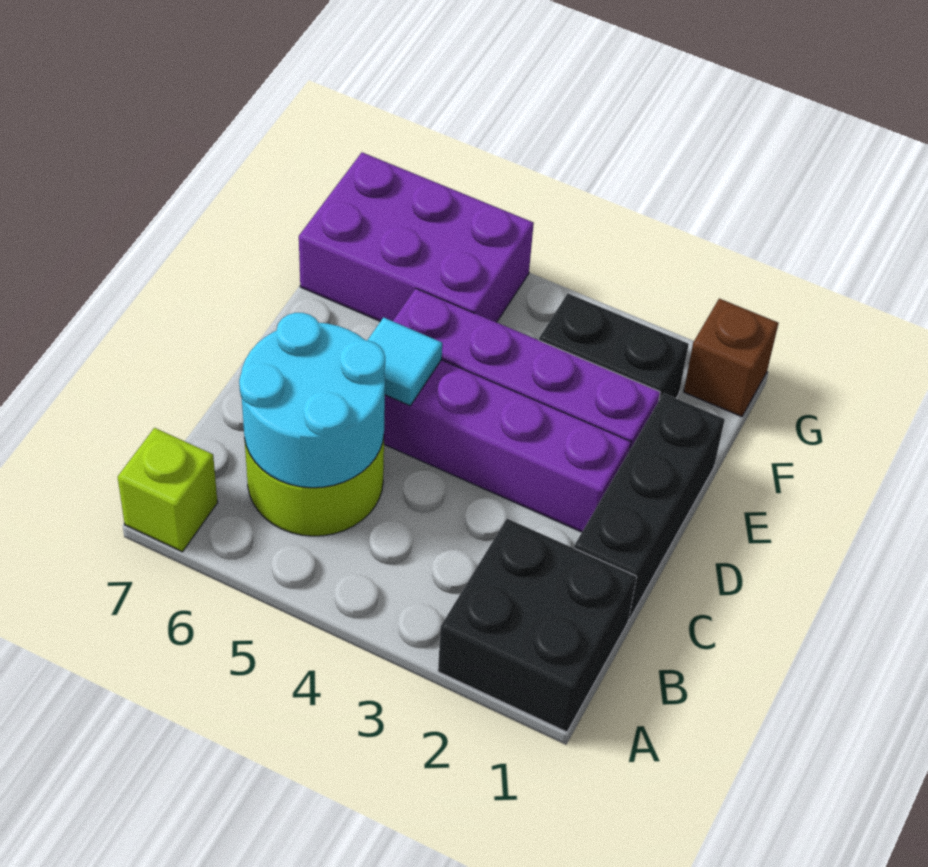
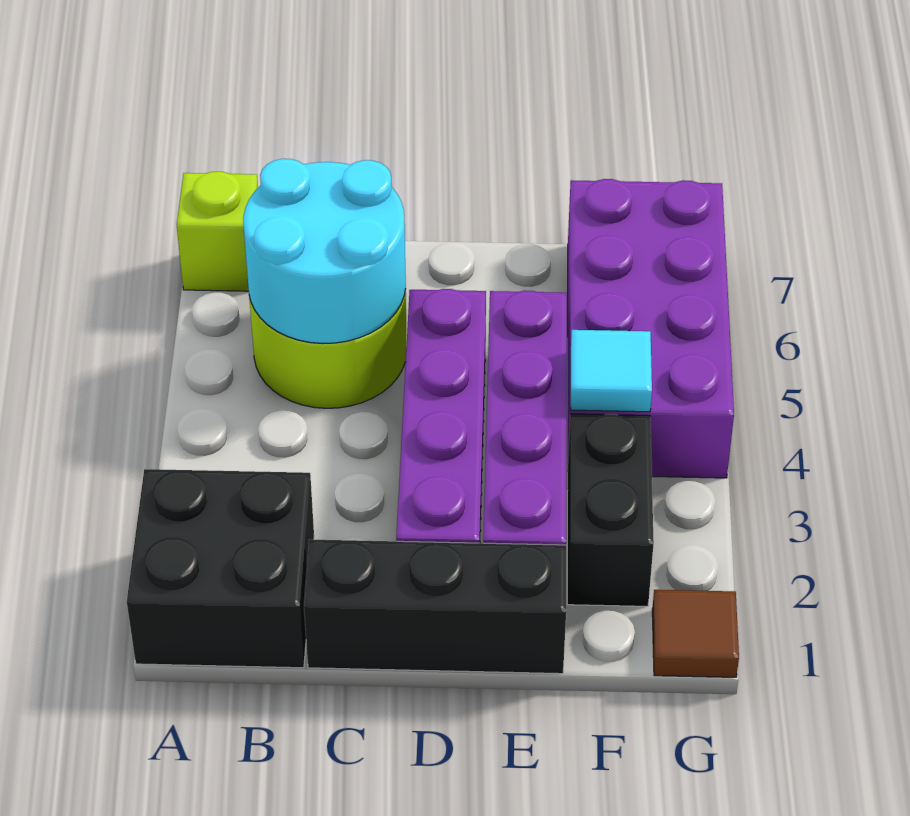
cyan 1x1 tile [367,317,442,406] -> cyan 1x1 tile moved to [571,330,652,412]
purple 2x3 brick [299,152,534,322] -> purple 2x4 brick [568,179,734,478]
brown 1x1 brick [684,299,778,417] -> brown 1x1 tile [652,590,739,677]

